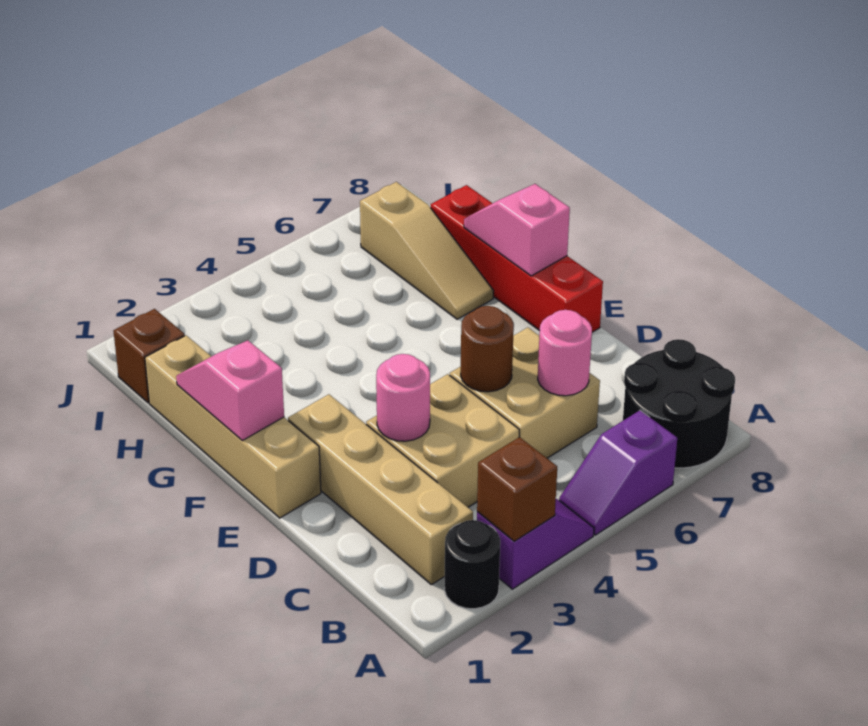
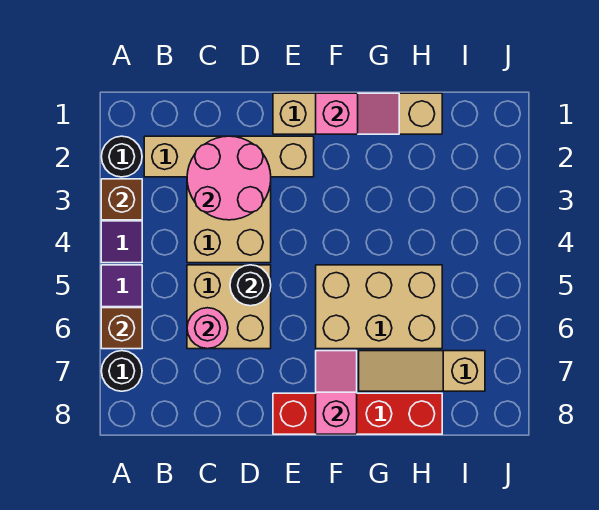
black 2x2 round brick [623,339,735,468] -> black 1x1 round brick [101,351,142,391]
pink 1x1 round brick [376,354,430,441] -> pink 2x2 round brick [187,136,271,220]
brown 1x1 round brick [461,306,514,392] -> black 1x1 round brick [230,265,271,306]
none -> tan 2x3 brick [316,265,442,349]
pink 1x2 slope [464,184,570,276] -> pink 1x2 slope turned to [316,351,357,434]
brown 1x1 brick [113,309,185,403] -> brown 1x1 brick moved to [101,308,142,349]

